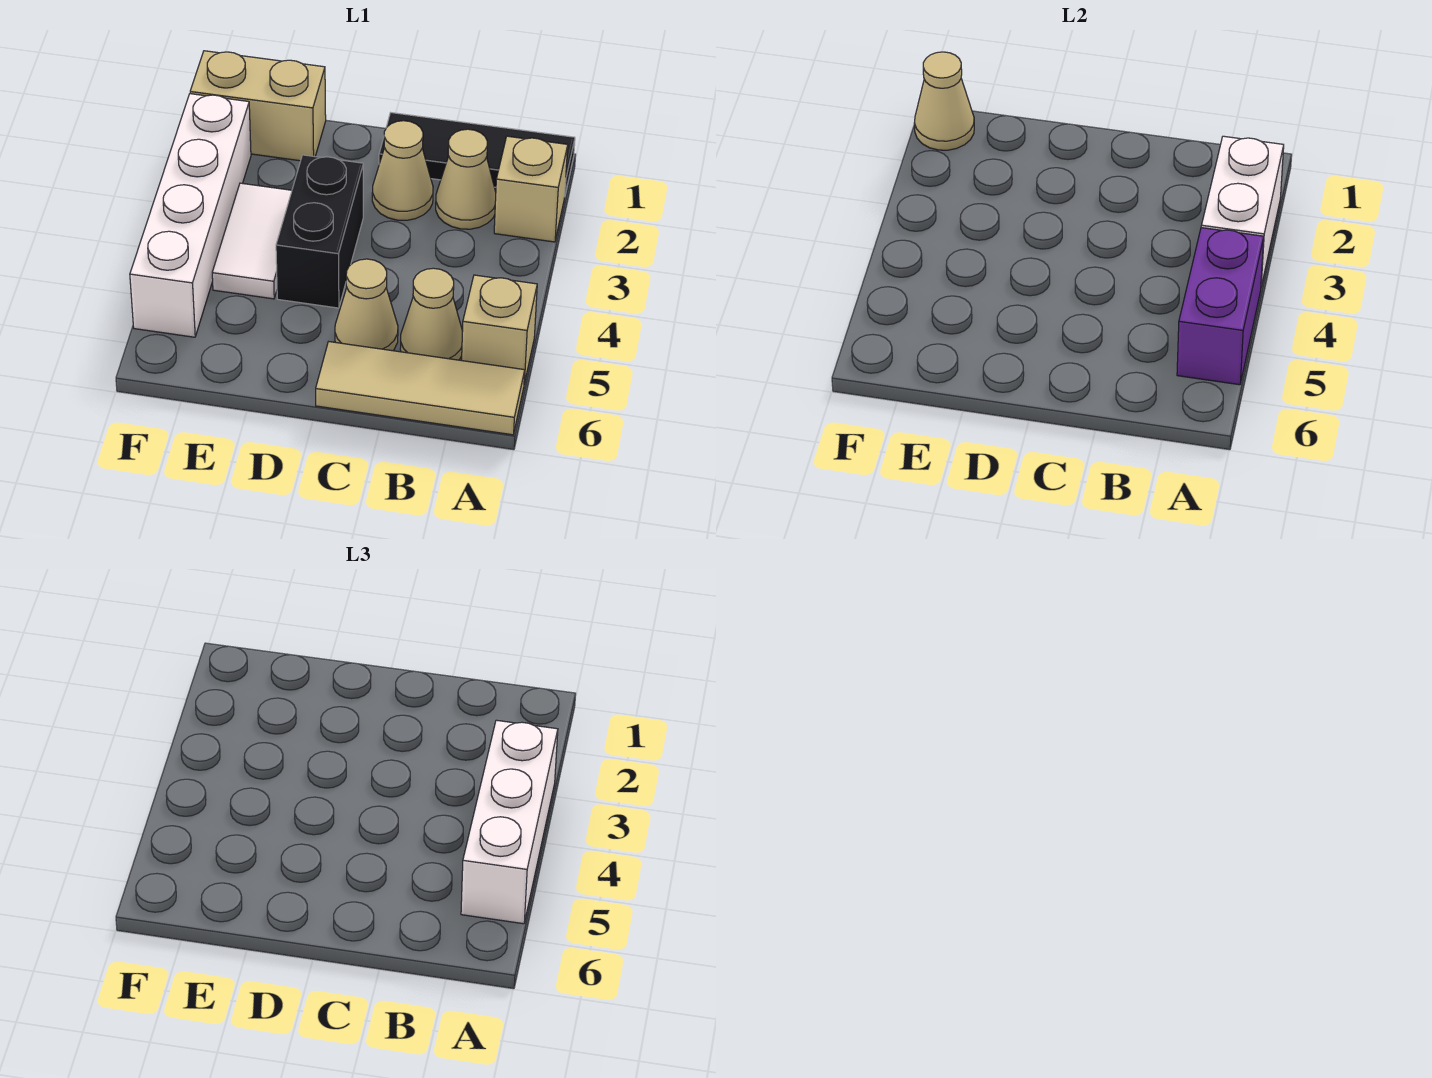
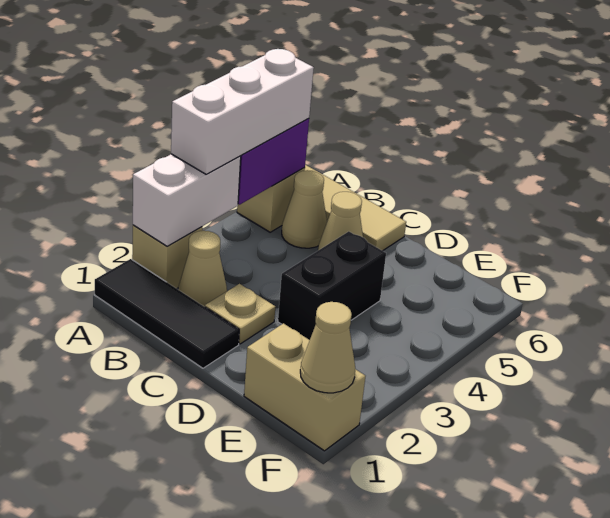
tan 1x1 cone [372,121,433,220] -> tan 1x1 plate [205,284,275,344]
white 1x2 tile [212,183,292,299] -> none
white 1x4 brick [130,94,251,337] -> none

